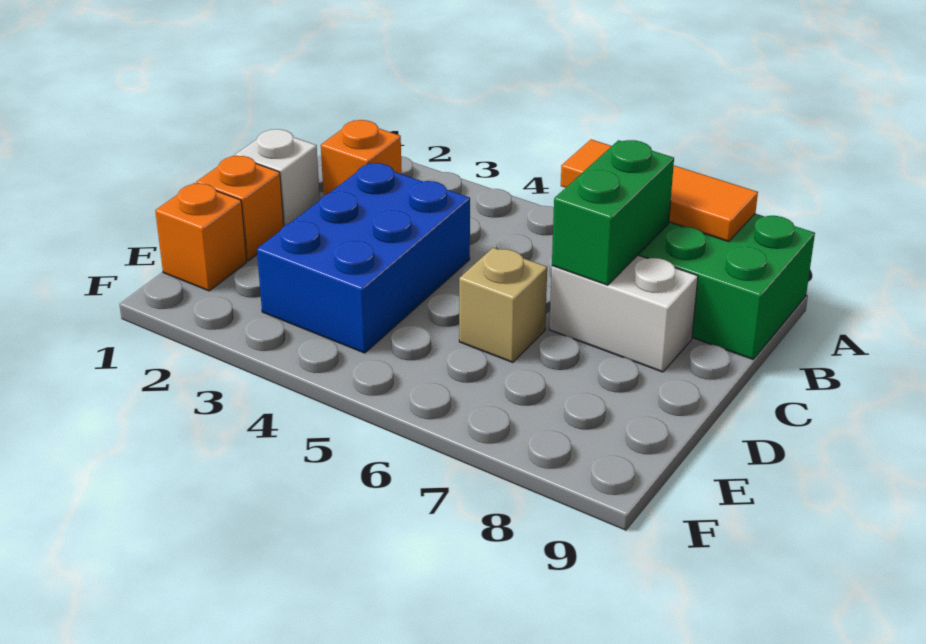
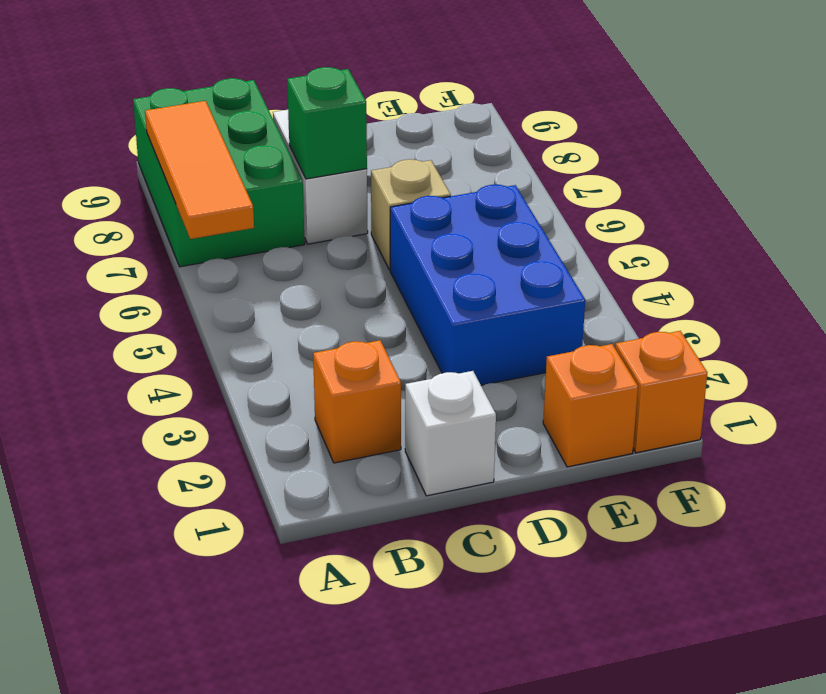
green 1x2 brick [552,140,674,285] -> green 1x1 brick [287,67,367,179]
blue 2x3 brick [257,163,470,353] -> blue 2x3 brick turned to [390,185,585,385]
orange 1x1 brick [196,156,284,261] -> orange 1x1 brick moved to [615,331,707,453]

